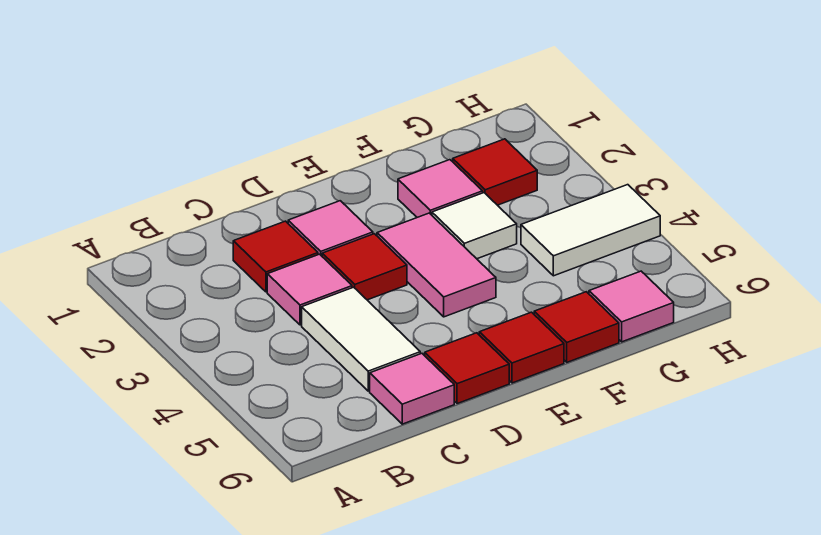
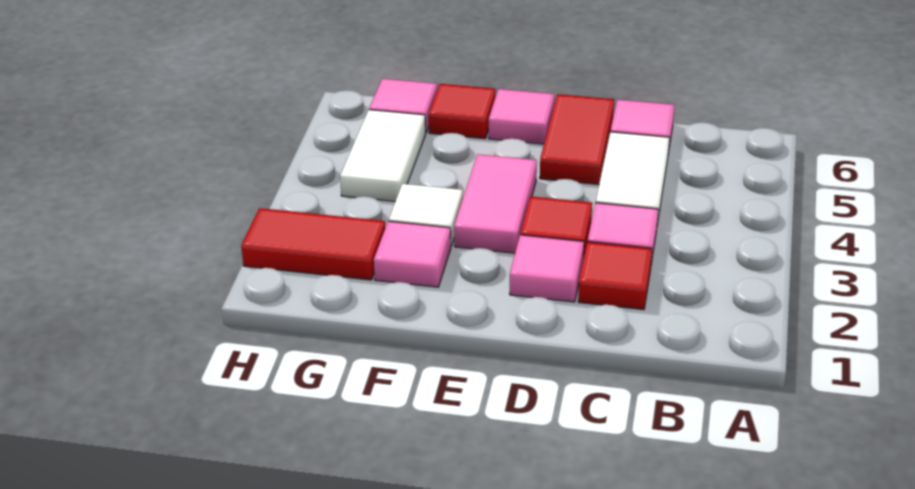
red 1x1 tile [425,333,509,404] -> red 1x2 tile [540,94,614,185]
red 1x1 tile [479,312,564,383] -> pink 1x1 tile [489,89,554,144]
red 1x1 tile [453,139,537,205] -> red 1x2 tile [241,208,385,280]
white 1x2 tile [521,185,660,276] -> white 1x2 tile turned to [340,110,426,201]

